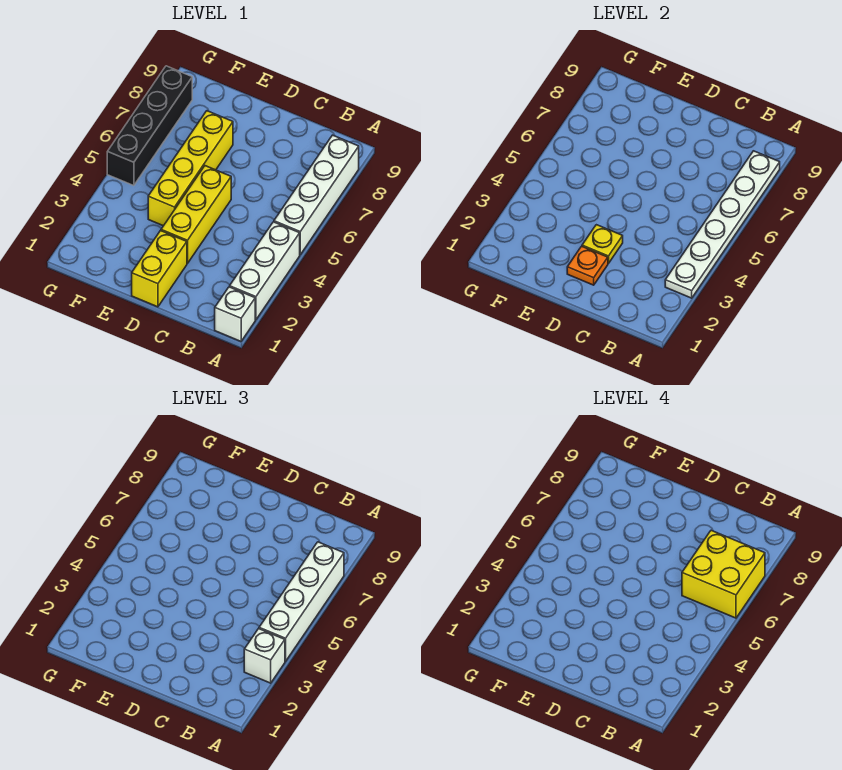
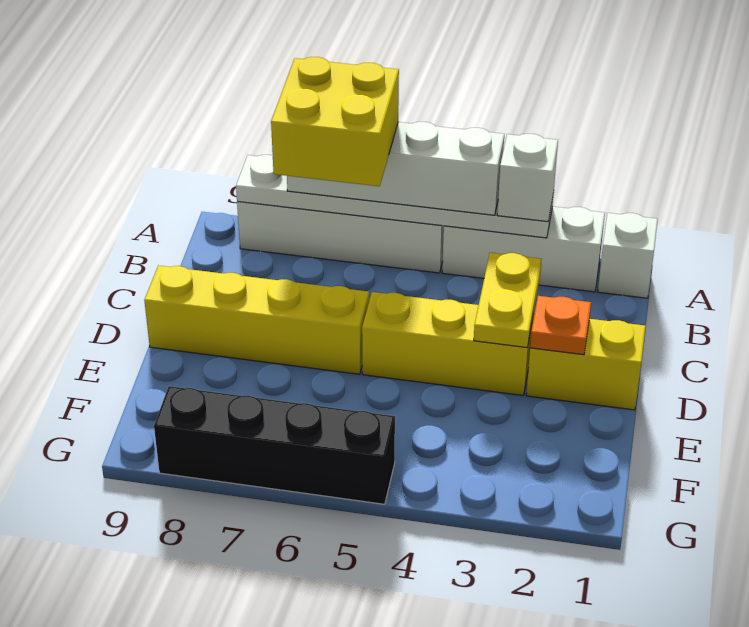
yellow 1x1 plate [582,225,623,264] -> yellow 1x2 plate [474,253,542,347]
yellow 1x4 brick [148,111,233,226] -> yellow 1x4 brick moved to [144,266,369,374]

